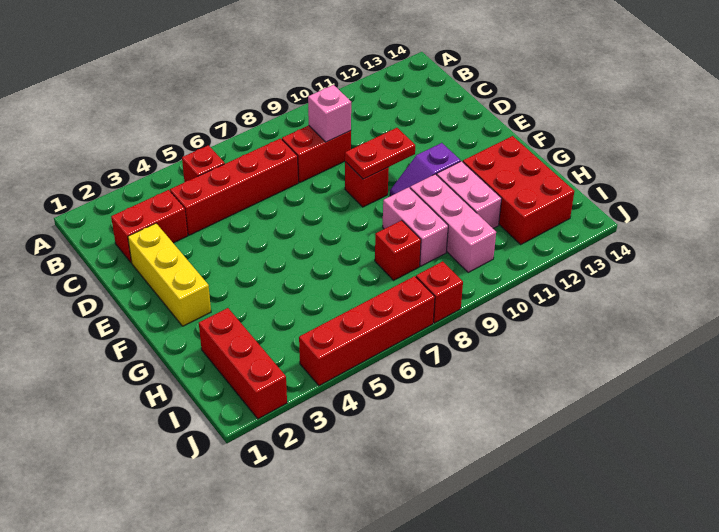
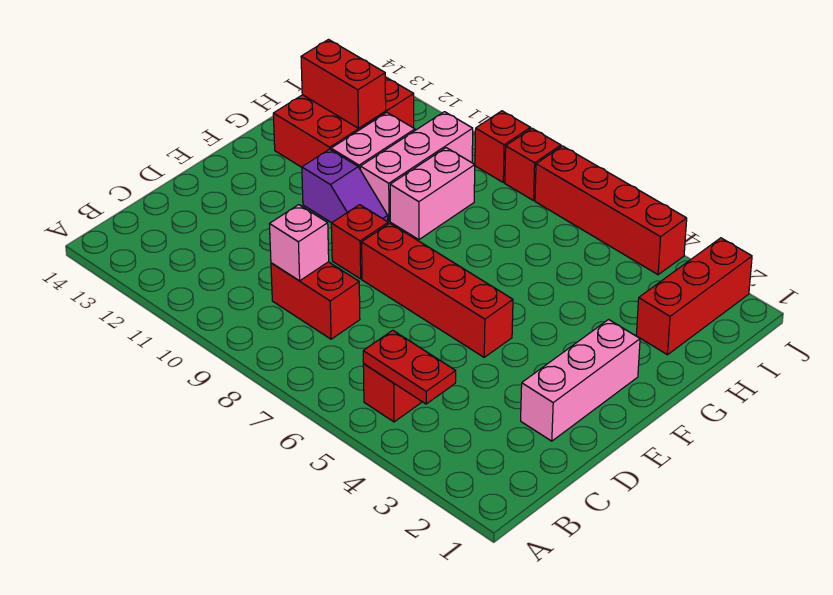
red 1x2 brick [111,190,188,263] -> red 1x2 brick moved to [301,40,386,128]
red 1x4 brick [170,139,298,235] -> red 1x4 brick moved to [362,223,513,357]
yellow 1x3 brick [128,223,211,326] -> pink 1x3 brick [521,320,640,441]
red 1x2 plate [345,128,415,179] -> red 1x2 plate moved to [363,330,456,404]
red 1x1 brick [375,220,421,280] -> red 1x1 brick moved to [475,111,530,182]

